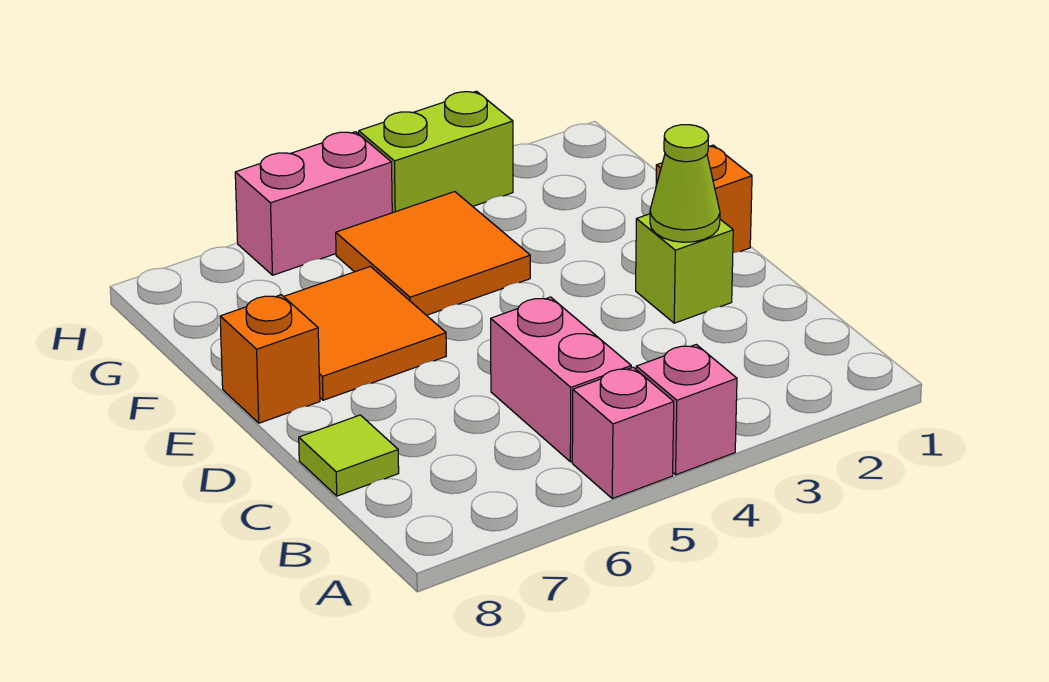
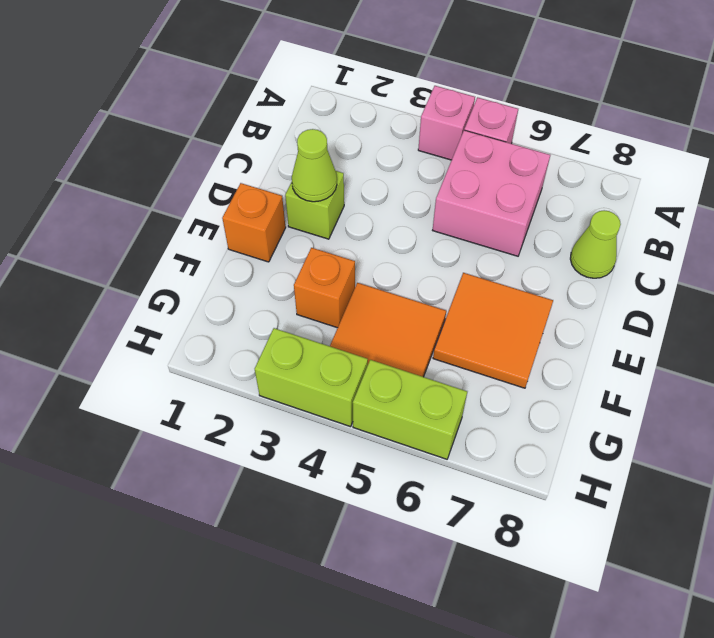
pink 1x2 brick [491,297,631,462] -> pink 2x2 brick [433,130,550,256]
lime 1x1 tile [299,415,399,496] -> lime 1x1 cone [570,210,621,278]
orange 1x1 brick [220,295,320,423] -> orange 1x1 brick moved to [294,248,355,328]
pink 1x2 brick [235,132,392,275] -> lime 1x2 brick [353,360,467,459]

